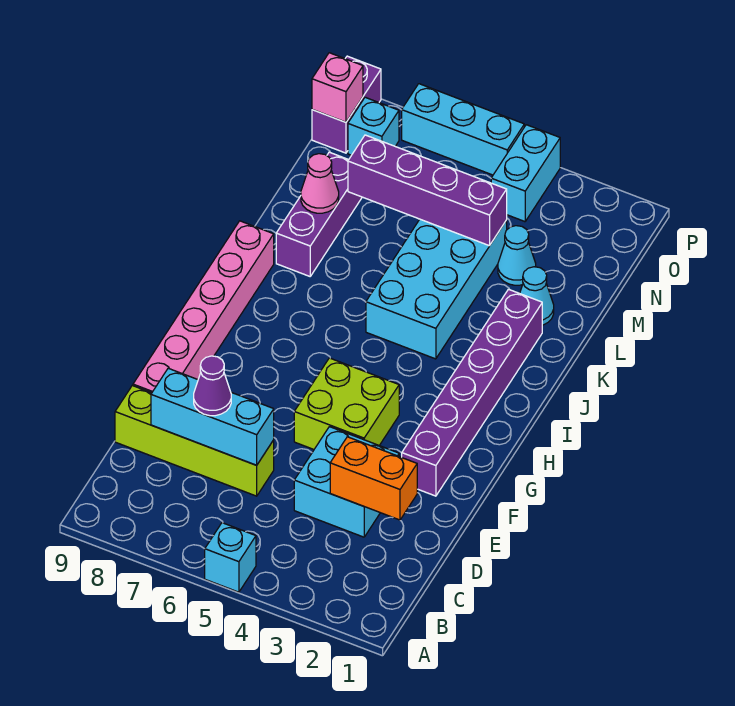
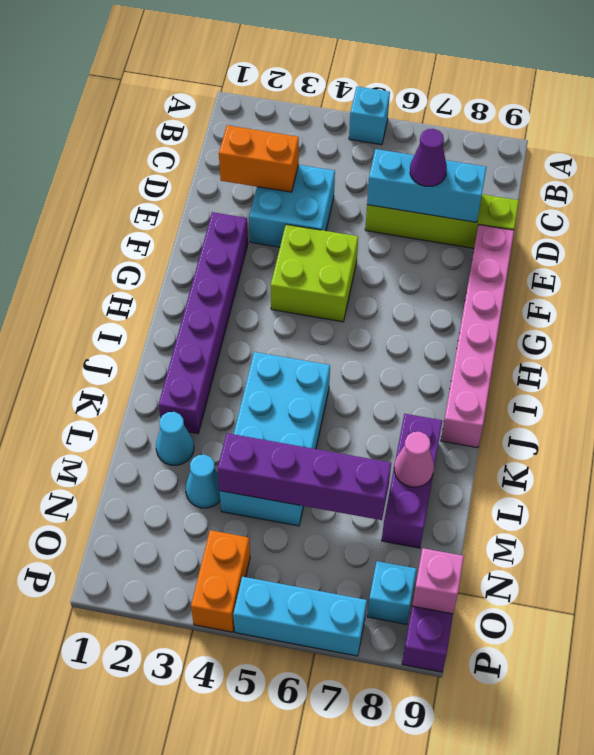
cyan 1x2 brick [491,125,560,222] -> orange 1x2 brick [191,530,250,632]

